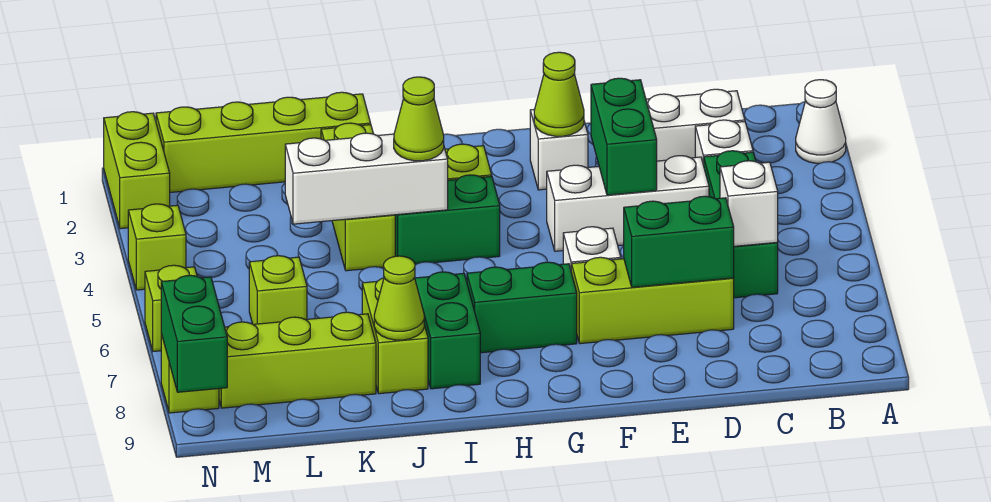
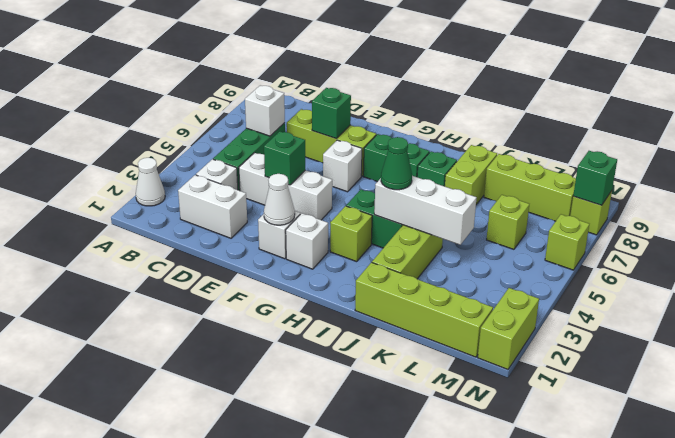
green 1x2 brick [624,196,734,287] -> green 1x1 brick [312,88,351,139]
green 1x2 brick [591,78,657,195] -> green 1x1 brick [264,131,305,185]
lime 1x1 cone [534,52,584,136] -> white 1x1 cone [264,174,295,225]
none -> white 1x1 brick [286,213,328,269]
lime 1x1 cone [394,77,444,161] -> green 1x1 cone [381,137,412,190]
green 1x2 brick [415,272,480,389] -> green 1x1 brick [417,151,457,186]
lime 1x1 cone [374,256,424,340] -> none
lime 1x1 brick [128,204,186,290] -> none
green 1x2 brick [161,275,227,392] -> green 1x1 brick [573,151,617,205]

